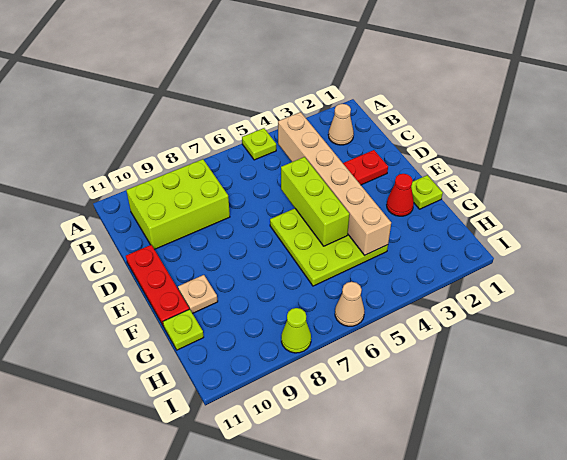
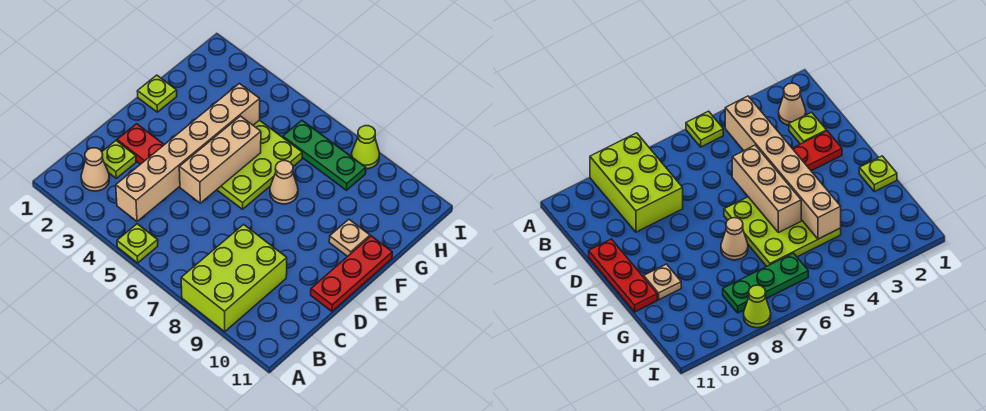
lime 2x3 brick [126,159,230,250] -> lime 2x3 brick turned to [181,224,287,332]
lime 1x3 brick [281,157,349,246] -> tan 1x3 brick [179,116,261,203]
red 1x1 cone [387,174,414,216] -> none
lime 1x1 plate [163,309,204,350] -> lime 1x1 plate moved to [102,141,136,178]
none -> green 1x3 plate [283,120,366,190]
tan 1x1 cone [335,282,364,326] -> tan 1x1 cone moved to [270,161,298,204]

